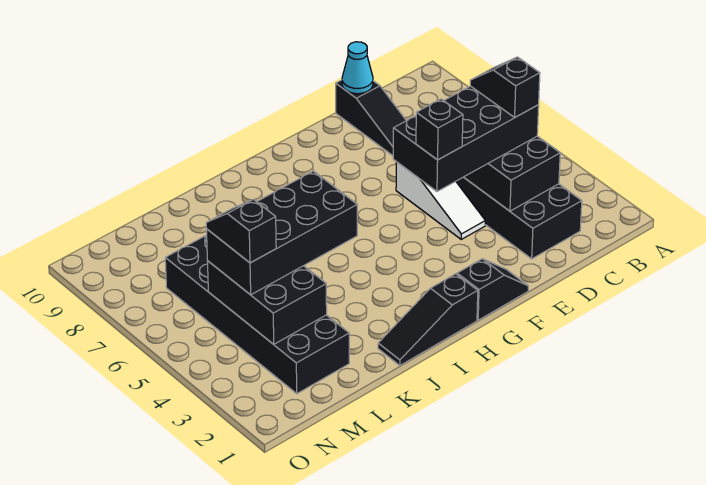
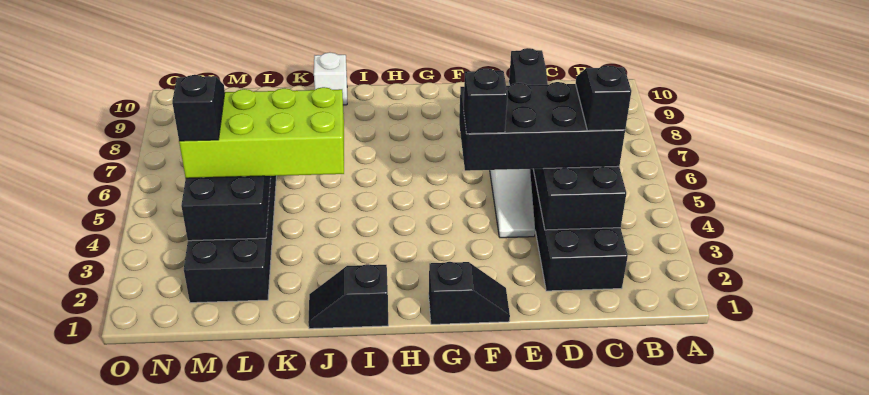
cyan 1x1 cone [342,42,373,94] -> none
black 1x3 slope [378,274,478,365] -> black 1x2 slope [308,264,388,329]
black 2x4 brick [206,171,357,295] -> lime 2x4 brick [179,87,344,178]
none -> white 1x1 brick [314,52,347,105]

